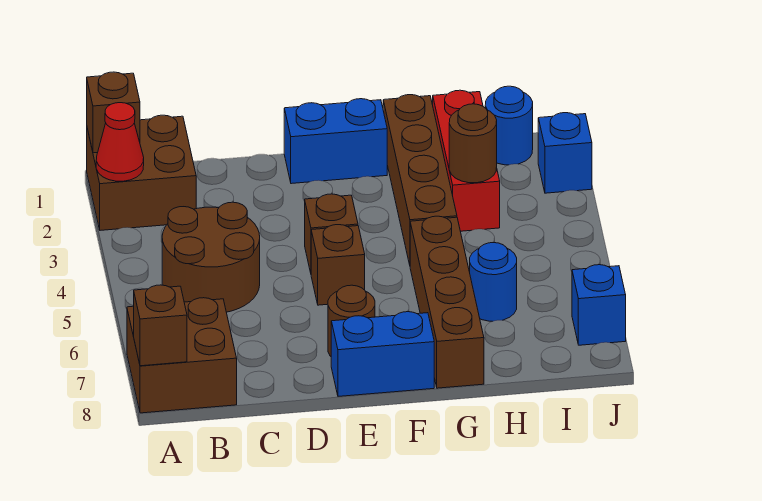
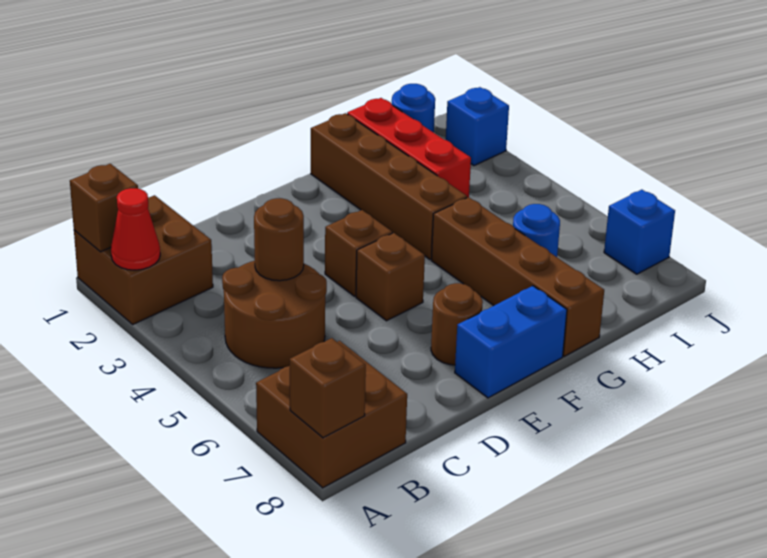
blue 1x2 brick [284,99,387,184] -> none
brown 1x1 round brick [449,104,497,183] -> brown 1x1 round brick moved to [254,198,304,281]

